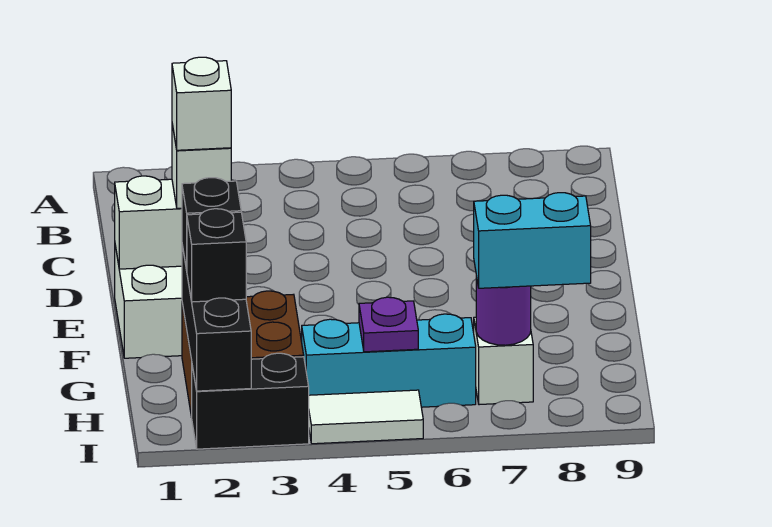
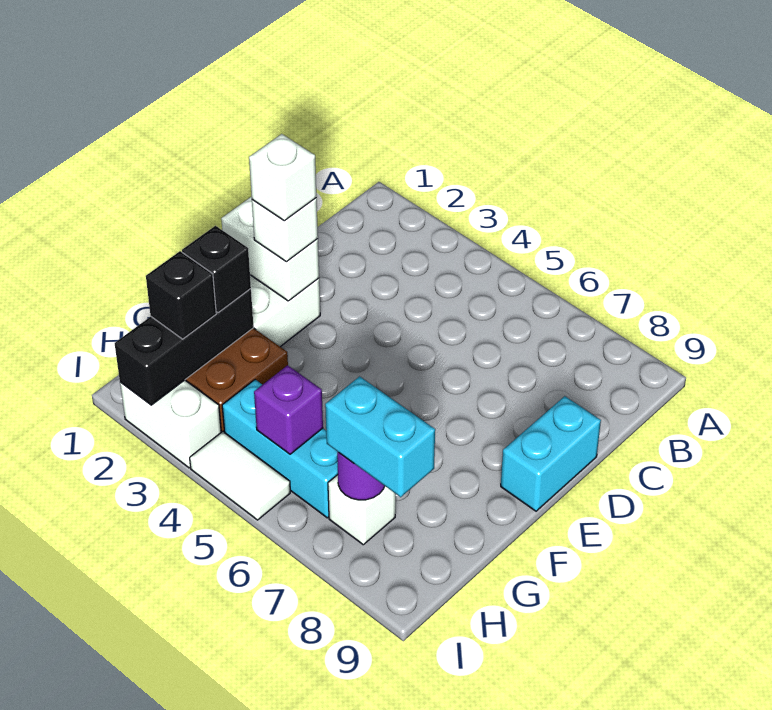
none -> cyan 1x2 brick [501,396,601,511]
purple 1x1 plate [359,297,418,352] -> purple 1x1 brick [254,365,323,454]
black 1x2 brick [192,353,309,449] -> white 1x2 brick [120,380,221,468]

